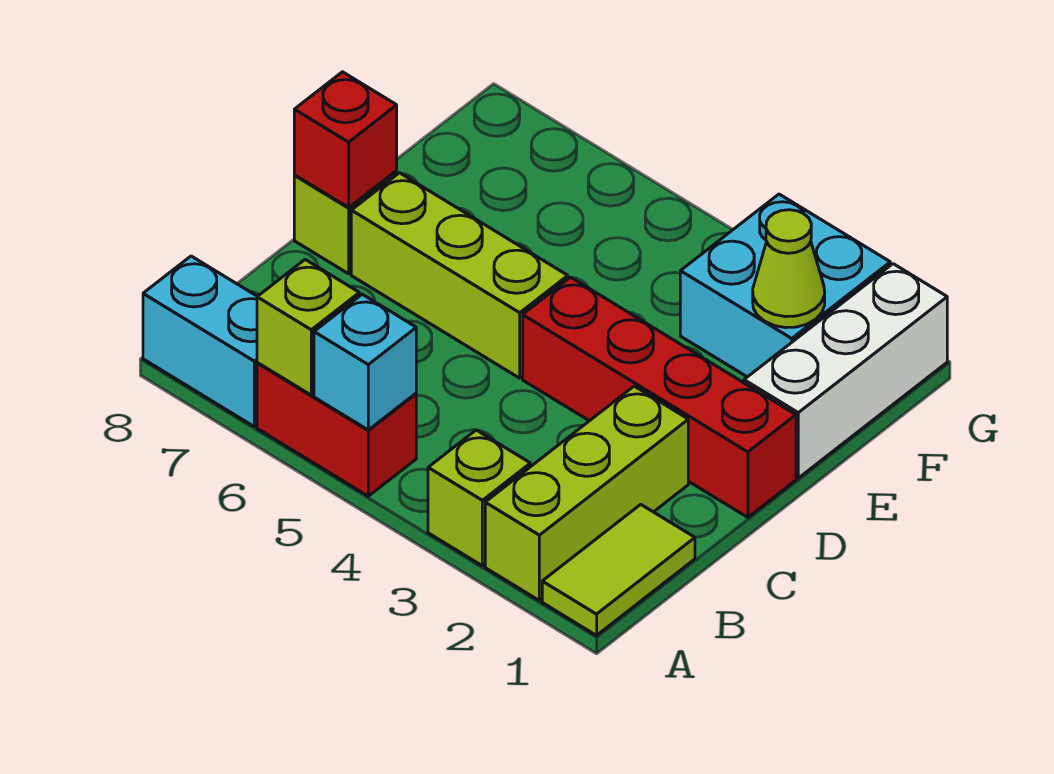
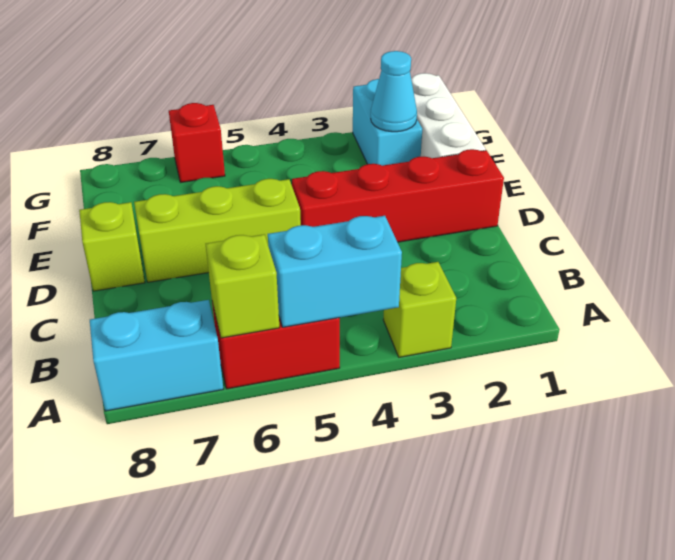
lime 1x2 tile [542,504,695,635] -> none
lime 1x3 brick [485,386,688,601] -> none
cyan 1x1 brick [314,294,416,430] -> cyan 1x2 brick [268,216,402,327]
red 1x1 brick [294,72,397,208] -> red 1x1 brick moved to [169,103,225,182]
cyan 2x2 brick [680,194,890,377] -> cyan 1x2 brick [353,79,422,166]
lime 1x1 cone [753,210,825,328] -> cyan 1x1 cone [371,51,417,132]

